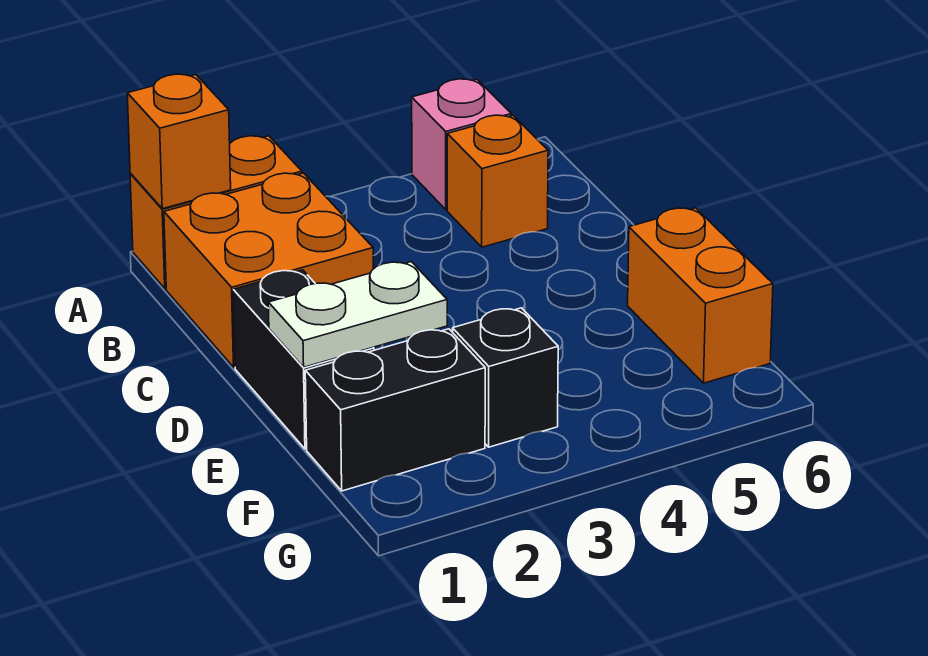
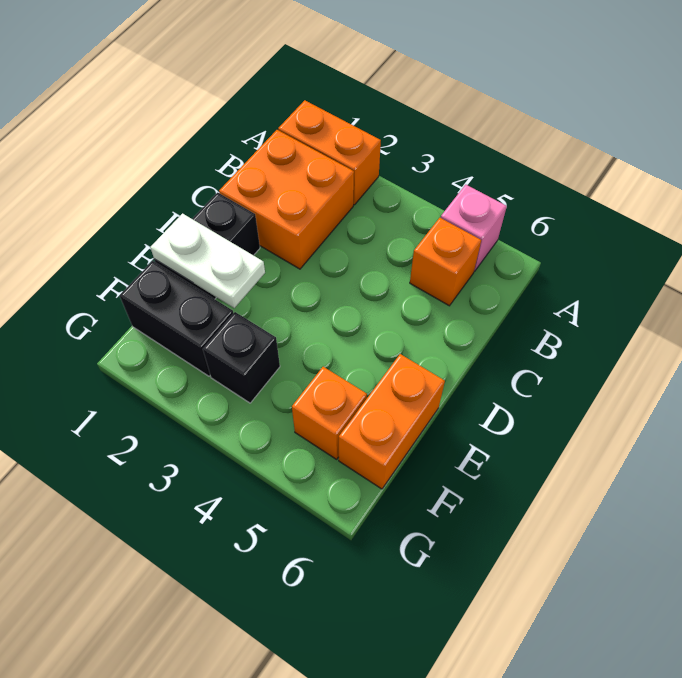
orange 1x1 brick [127,74,231,209] -> orange 1x1 brick moved to [292,367,367,459]

